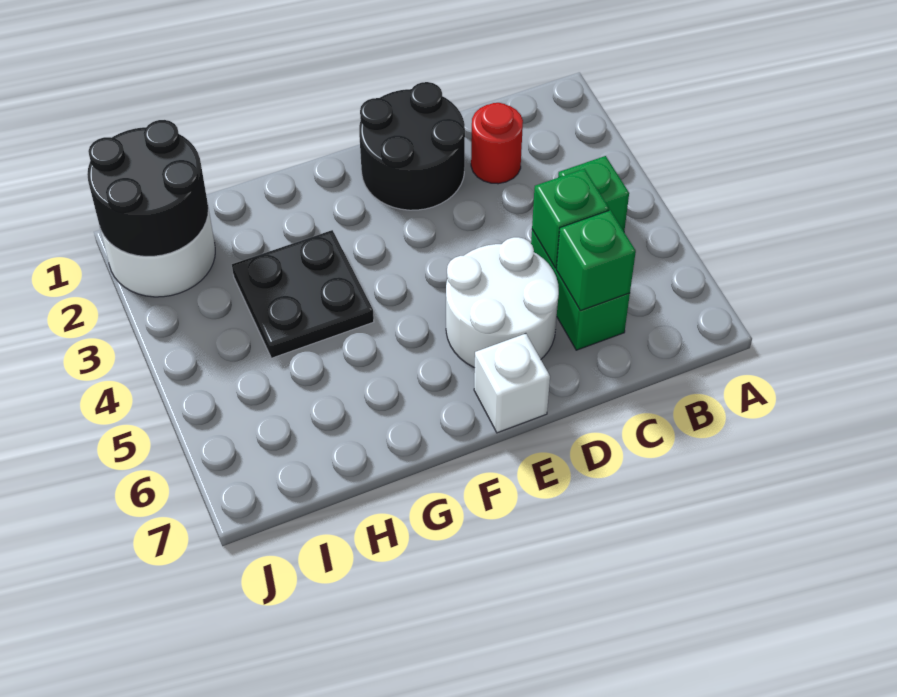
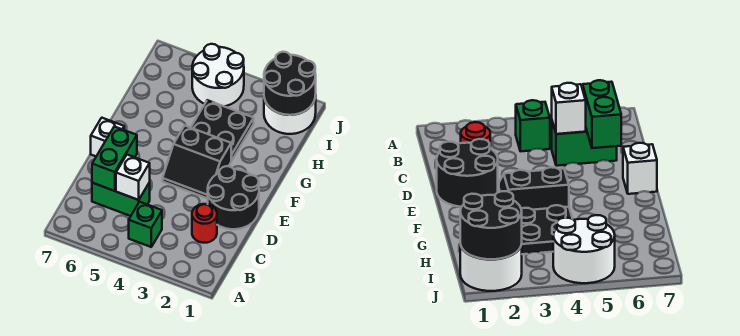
green 1x1 brick [532,169,609,268] -> white 1x1 brick [116,155,150,200]
green 1x1 brick [556,210,636,311] -> green 1x2 brick [92,127,137,191]
white 2x2 round brick [446,237,559,368] -> white 2x2 round brick moved to [192,44,244,106]
none -> black 2x2 slope [163,126,231,198]

